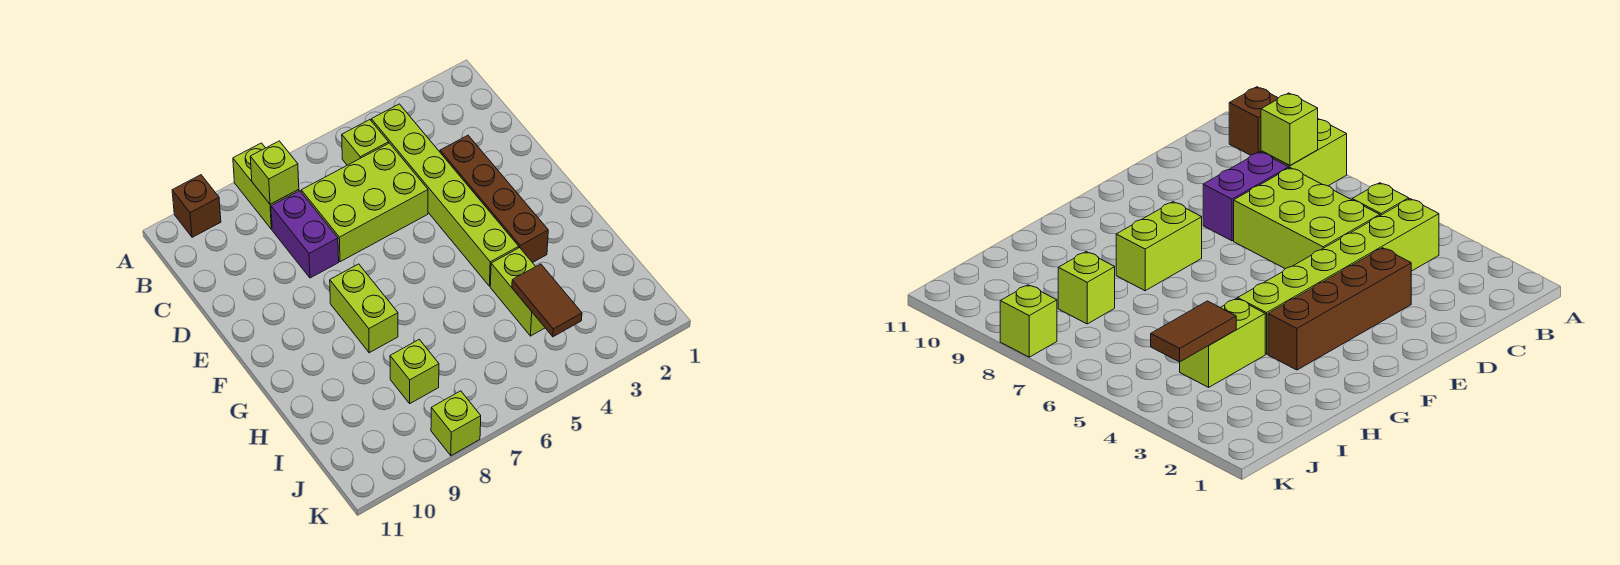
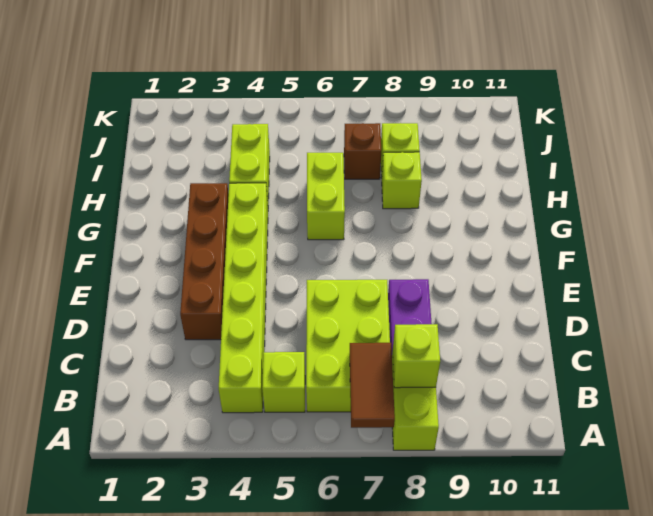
brown 1x1 brick [172,175,221,237] -> brown 1x1 brick moved to [344,123,381,179]
lime 2x3 brick [301,143,428,262] -> lime 2x3 brick turned to [306,280,390,412]
lime 1x2 brick [330,264,398,353] -> lime 1x2 brick moved to [307,153,345,240]
brown 1x2 tile [512,264,582,337] -> brown 1x2 tile moved to [350,343,395,428]
lime 1x1 brick [431,391,481,456] -> lime 1x1 brick moved to [382,152,422,209]

